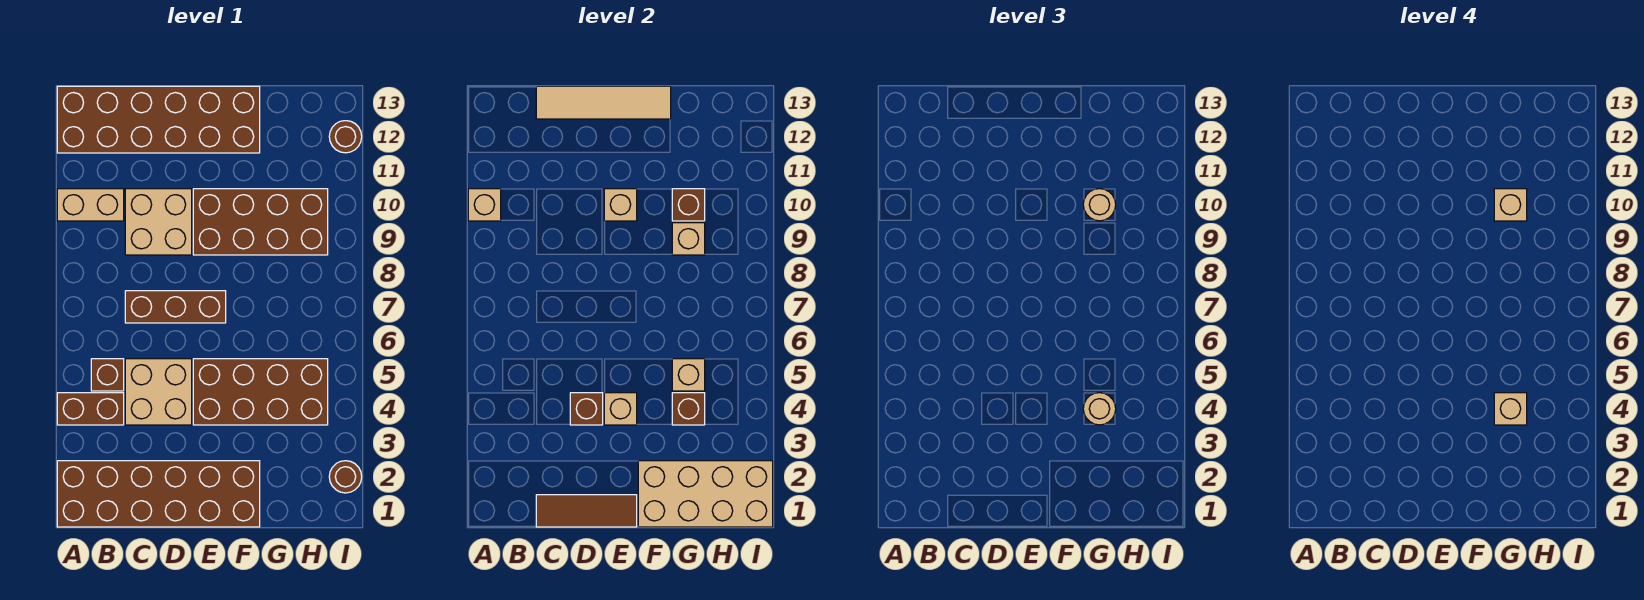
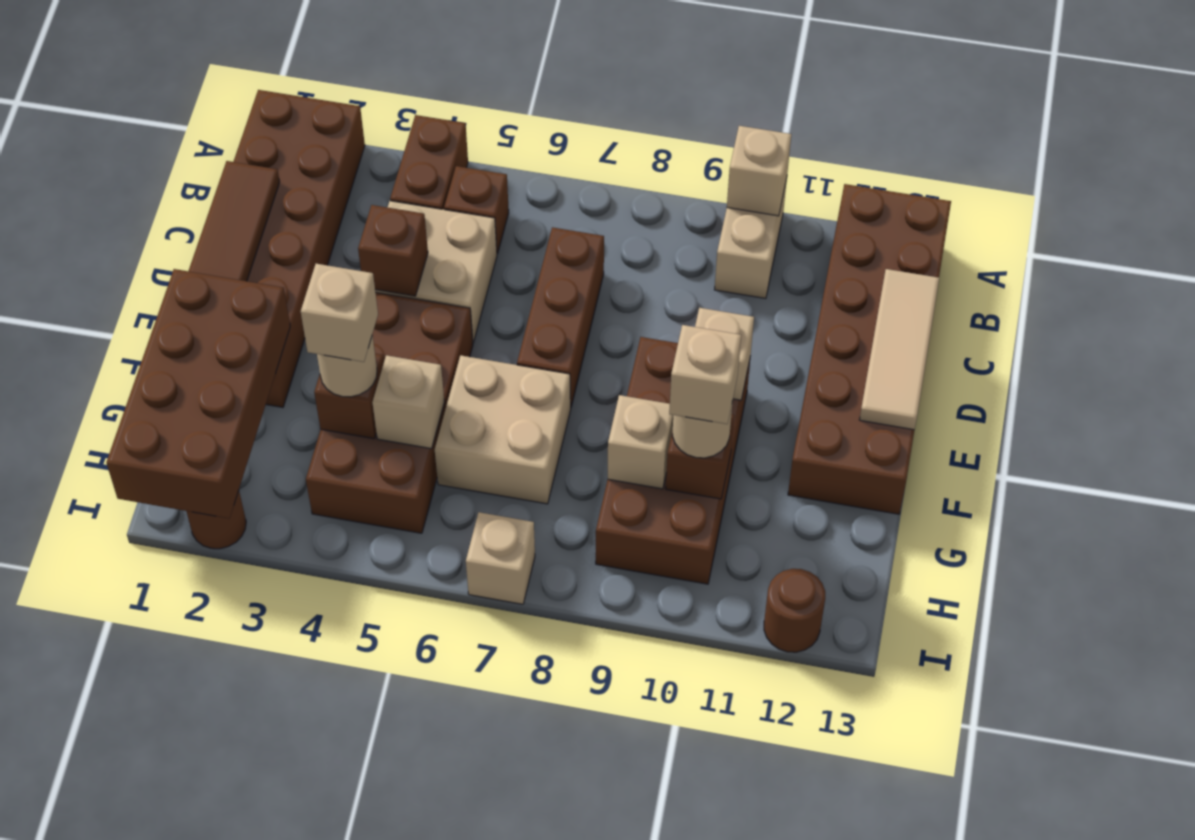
tan 2x2 brick [125,189,192,255] -> tan 2x2 brick moved to [435,355,571,504]
tan 1x4 tile [536,86,671,119] -> tan 1x3 tile [859,269,939,430]
tan 1x1 brick [604,393,637,425] -> tan 1x1 brick moved to [466,512,535,604]
tan 2x4 brick [638,461,773,527] -> brown 2x4 brick [106,269,290,518]

